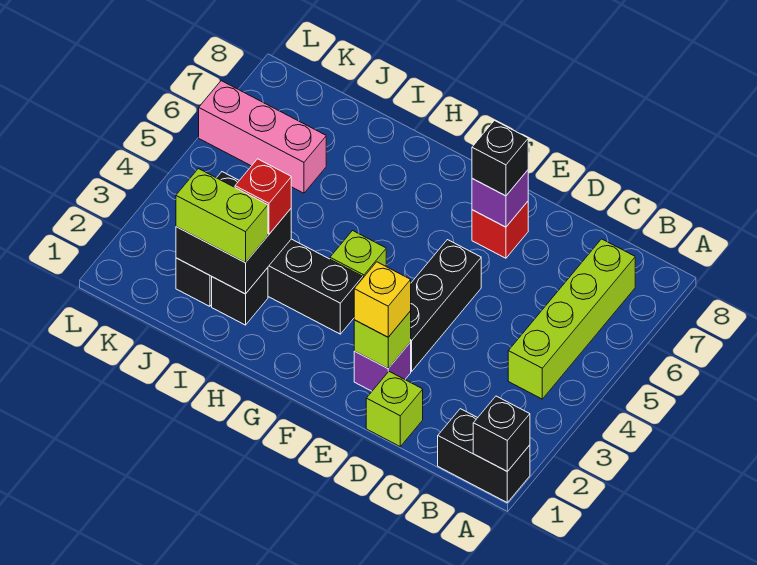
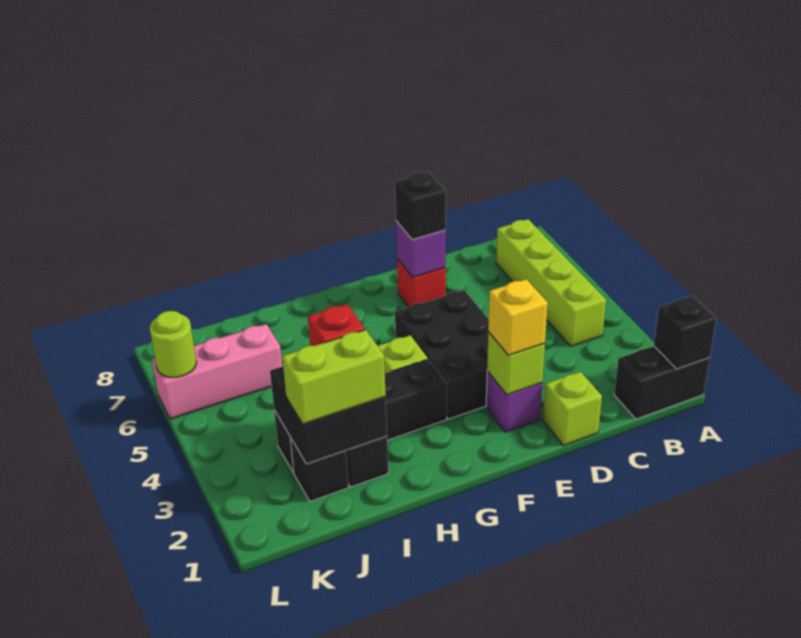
black 1x3 brick [411,240,481,371] -> black 2x3 brick [395,290,489,419]
none -> lime 1x1 round brick [150,311,196,377]

